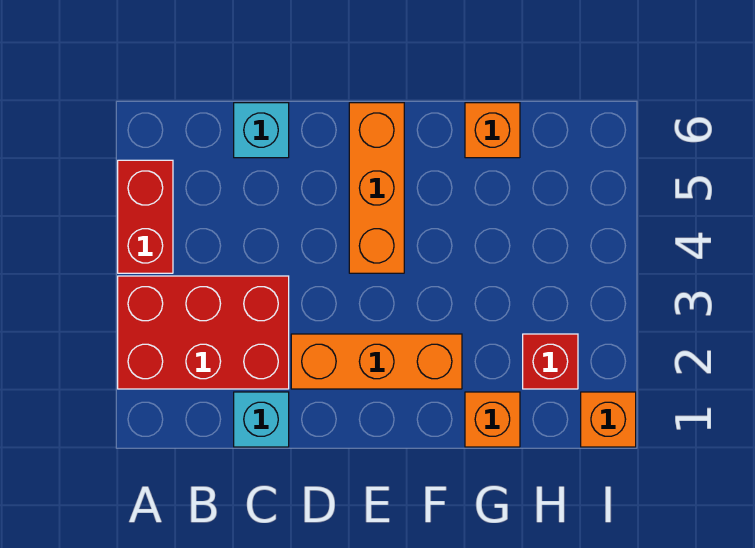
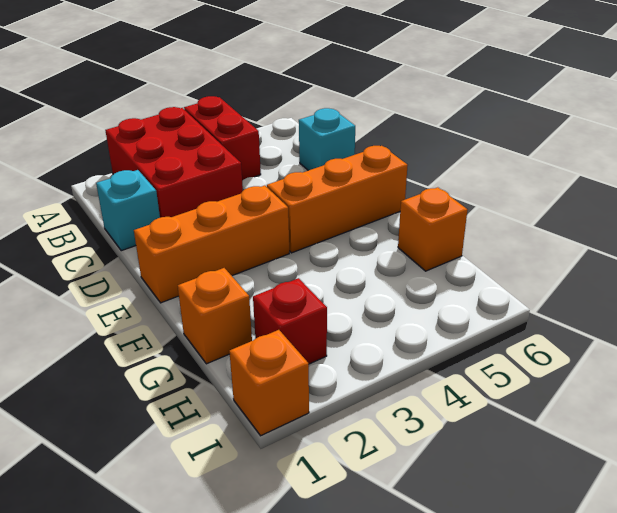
red 1x2 brick [118,160,173,273] -> red 1x2 brick turned to [184,96,261,181]
orange 1x3 brick [291,334,462,389] -> orange 1x3 brick turned to [134,185,289,303]

